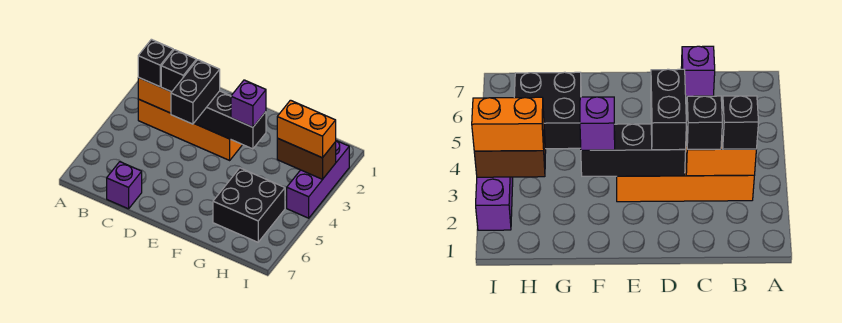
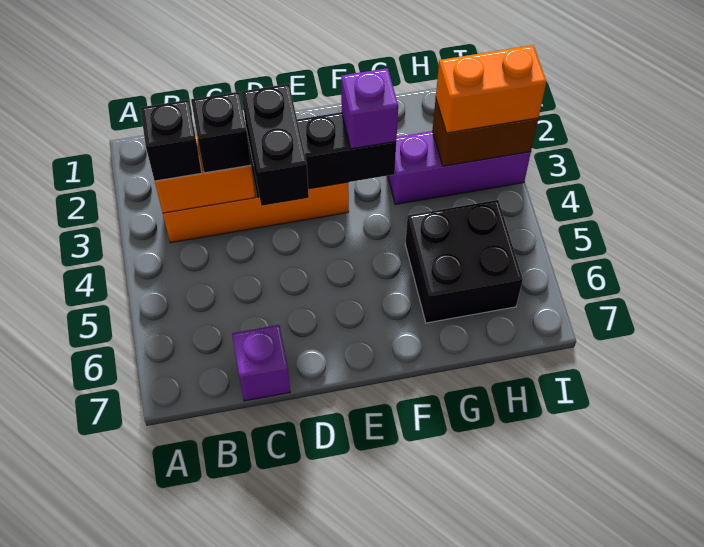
purple 1x3 brick [287,141,349,218] -> purple 1x3 brick turned to [388,131,531,205]

